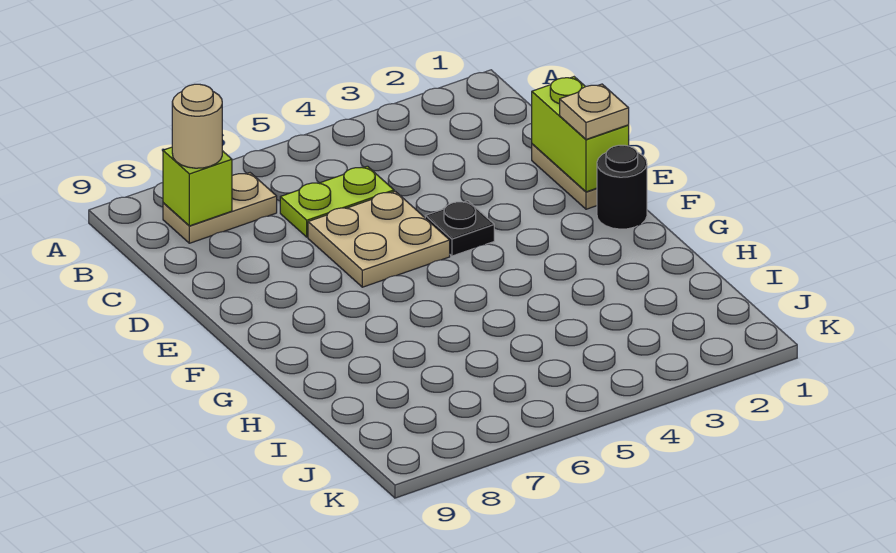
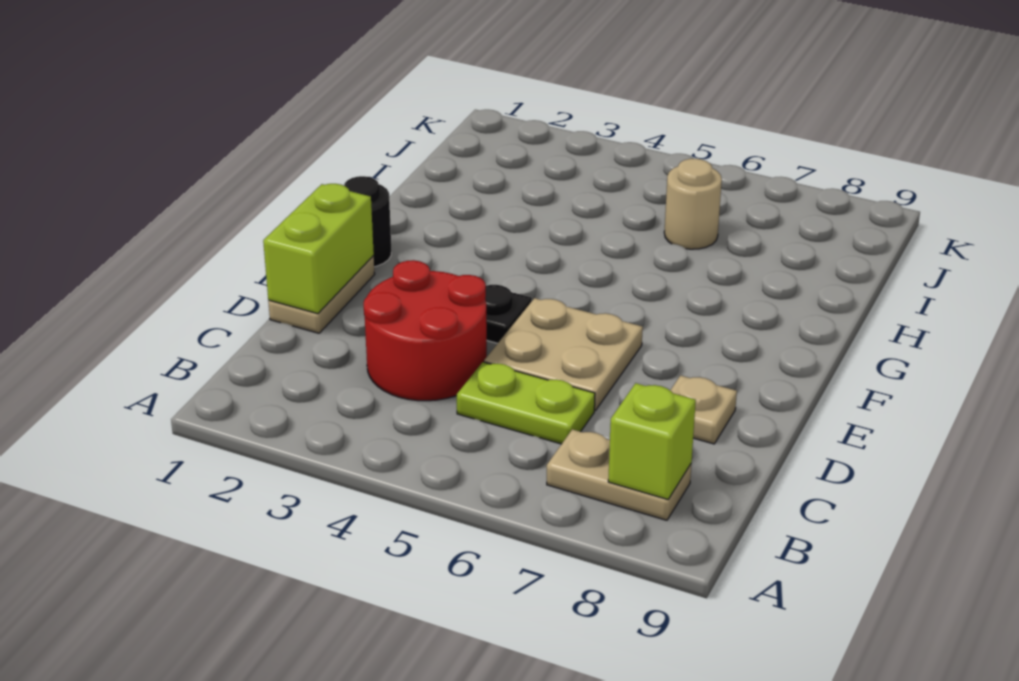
tan 1x1 round brick [172,84,222,168] -> tan 1x1 round brick moved to [664,159,722,249]
none -> red 2x2 round brick [363,260,487,401]
tan 1x1 plate [560,84,629,139] -> tan 1x1 plate moved to [670,375,737,444]

